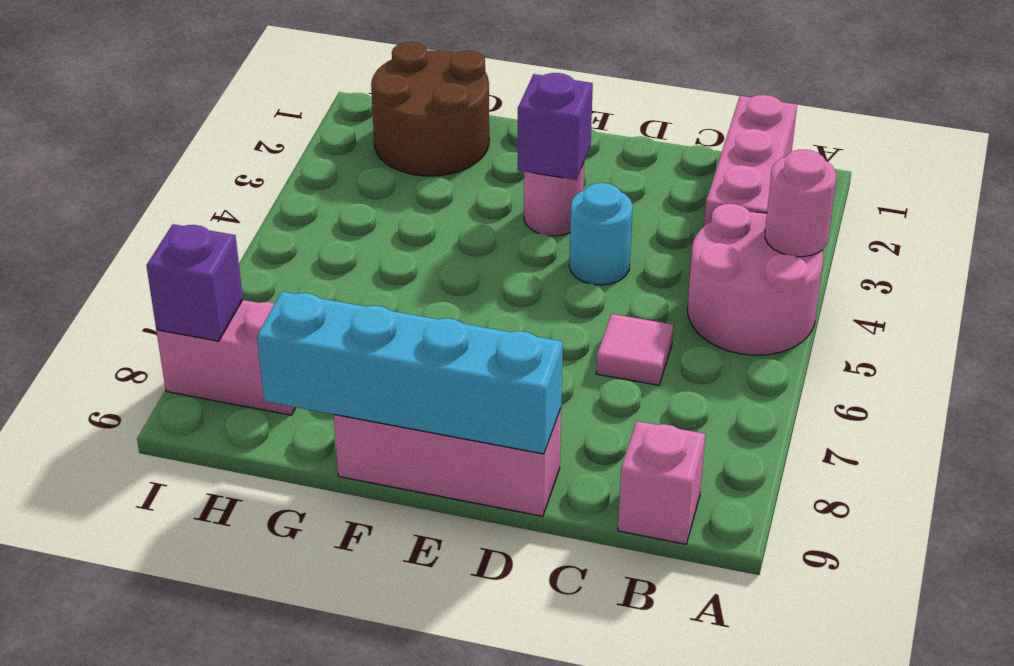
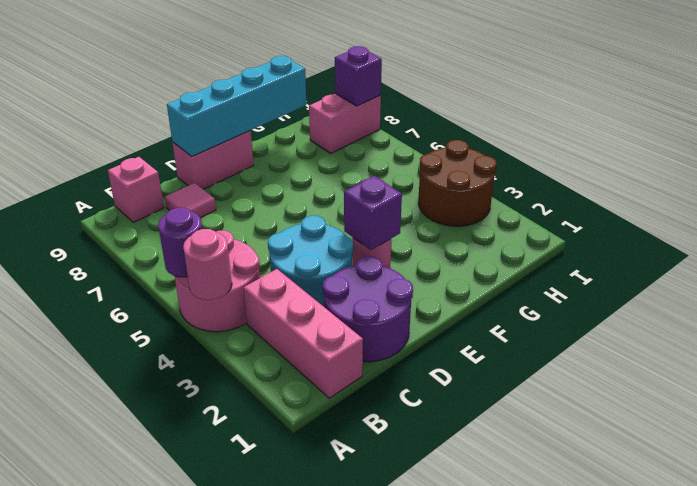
none -> purple 1x1 round brick [158,208,202,277]
none -> purple 2x2 round brick [323,256,413,362]
pink 1x1 tile [596,314,674,385] -> pink 1x1 tile moved to [165,183,216,218]
cyan 1x1 round brick [569,183,633,285] -> cyan 2x2 round brick [268,216,353,307]
pink 1x3 brick [334,409,561,516] -> pink 1x2 brick [172,131,254,189]
brown 2x2 round brick [371,42,489,176] -> brown 2x2 round brick moved to [418,140,497,226]

